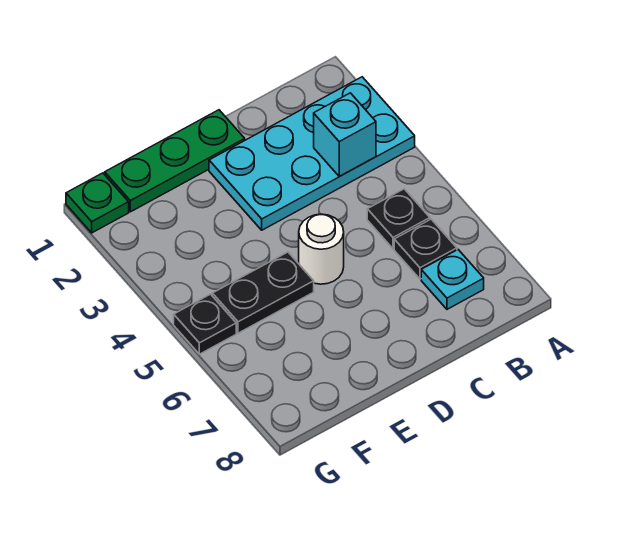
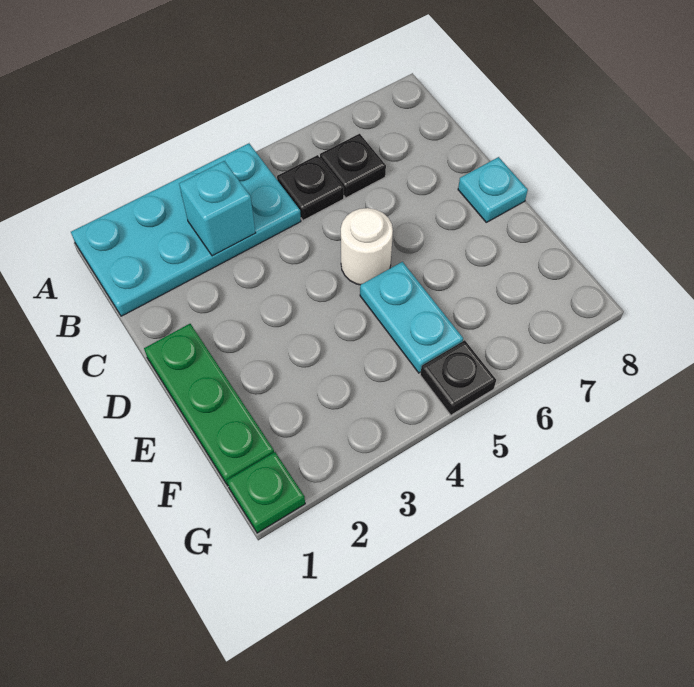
cyan 2x4 plate [209,77,415,230] -> cyan 2x4 plate turned to [71,143,301,316]
cyan 1x1 plate [421,250,484,309] -> cyan 1x1 plate moved to [458,157,528,222]
black 1x2 plate [212,252,314,333] -> cyan 1x2 plate [360,262,463,373]

